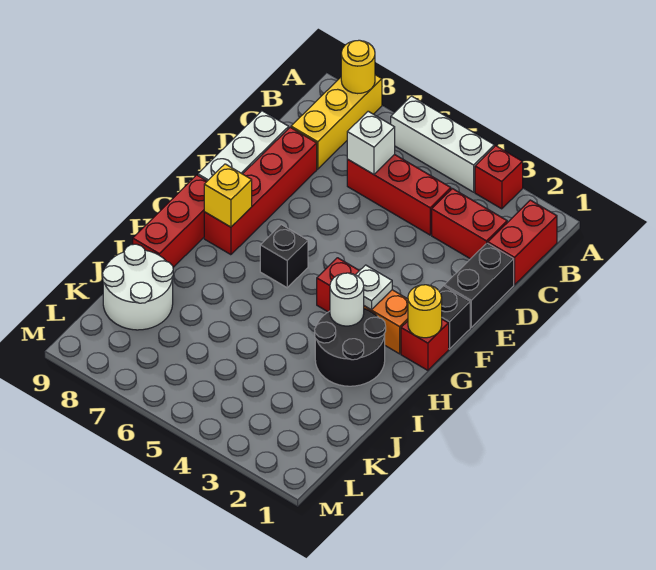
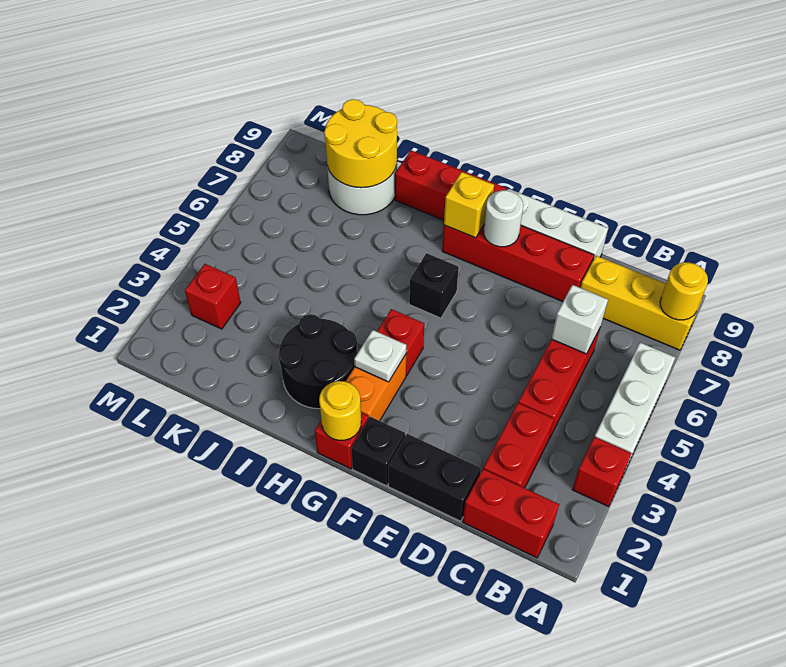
white 1x1 round brick [330,273,364,326] -> white 1x1 round brick moved to [484,190,523,247]
none -> yellow 2x2 round brick [324,99,397,188]
none -> red 1x1 brick [185,264,241,329]

